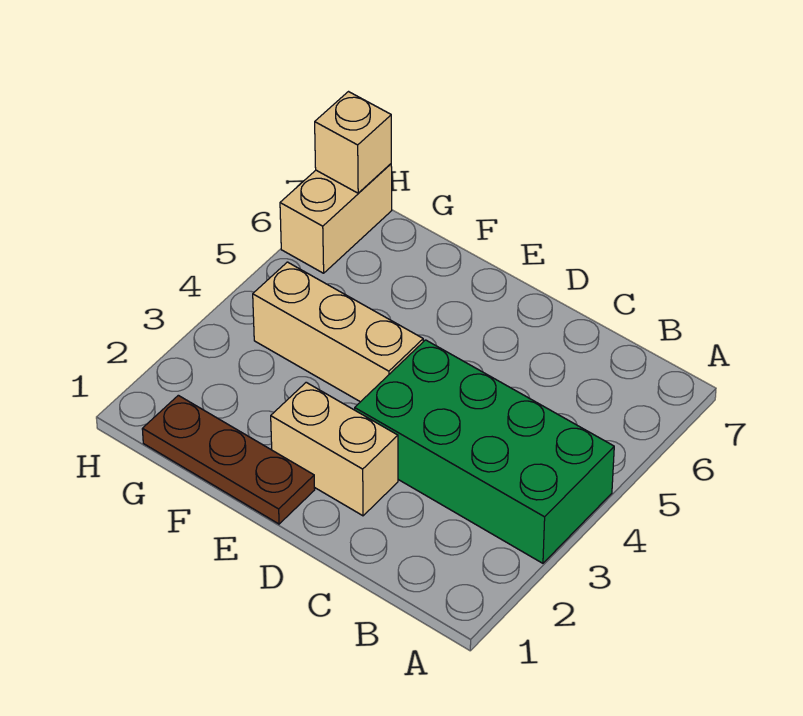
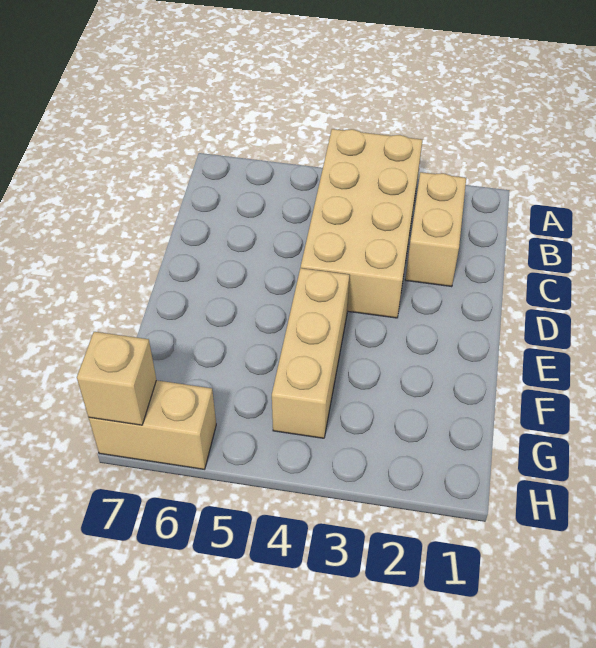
green 2x4 brick [355,340,614,563] -> tan 2x4 brick [301,129,422,318]
tan 1x2 brick [271,382,398,516] -> tan 1x2 brick moved to [405,172,466,287]
brown 1x3 plate [142,395,315,524] -> none

